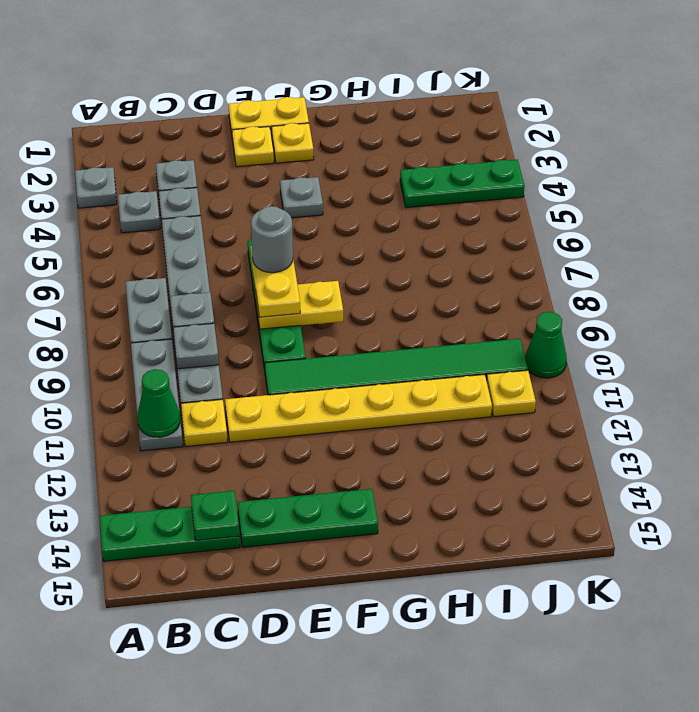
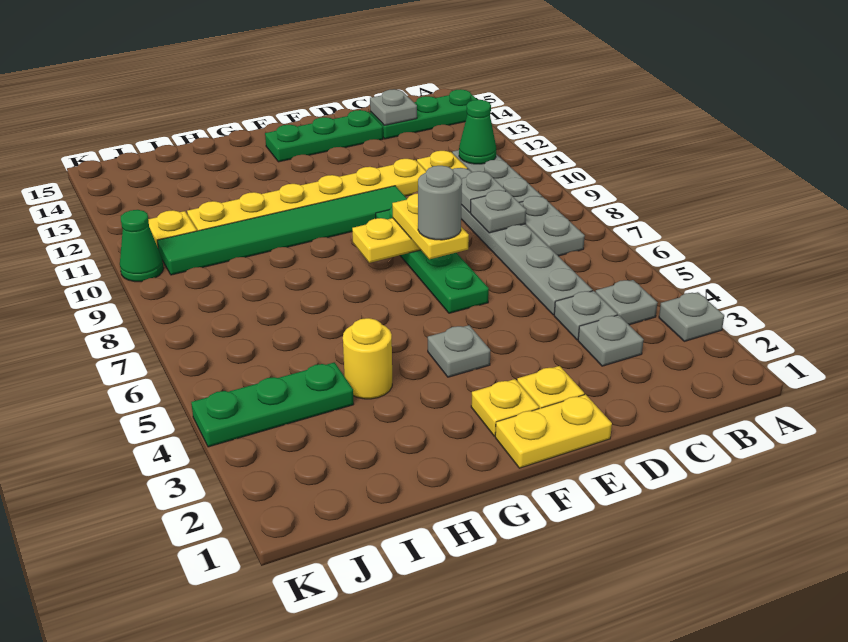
green 1x1 plate [191,491,239,541] -> grey 1x1 plate [370,89,417,125]
none -> yellow 1x1 round brick [343,318,392,399]

